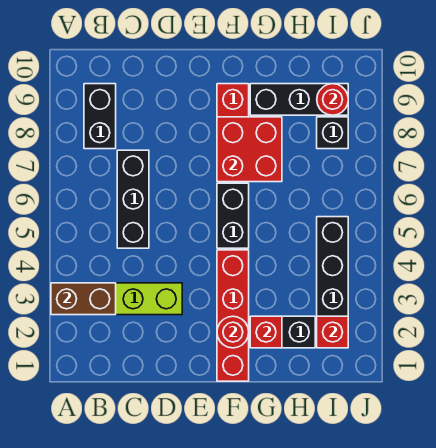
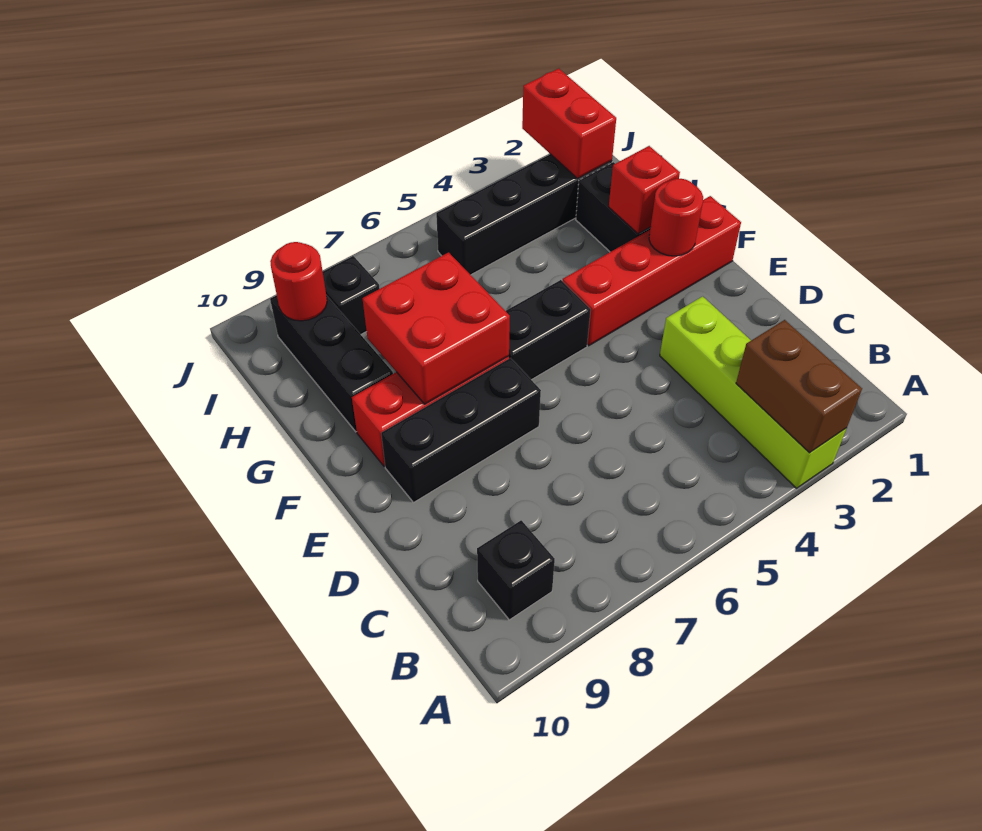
black 1x2 brick [84,84,116,149] -> black 1x1 brick [477,520,555,620]
black 1x3 brick [117,150,149,248] -> black 1x3 brick moved to [381,358,541,502]
red 1x1 brick [317,316,348,348] -> red 1x2 brick [522,68,616,179]

